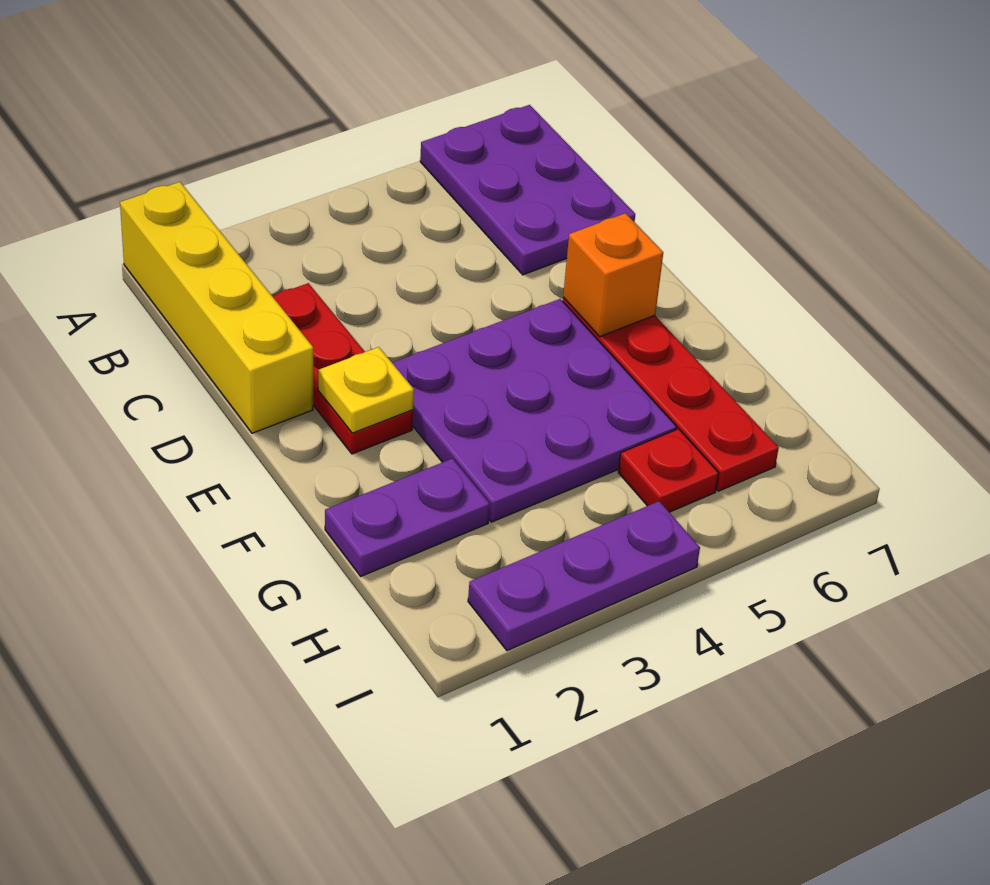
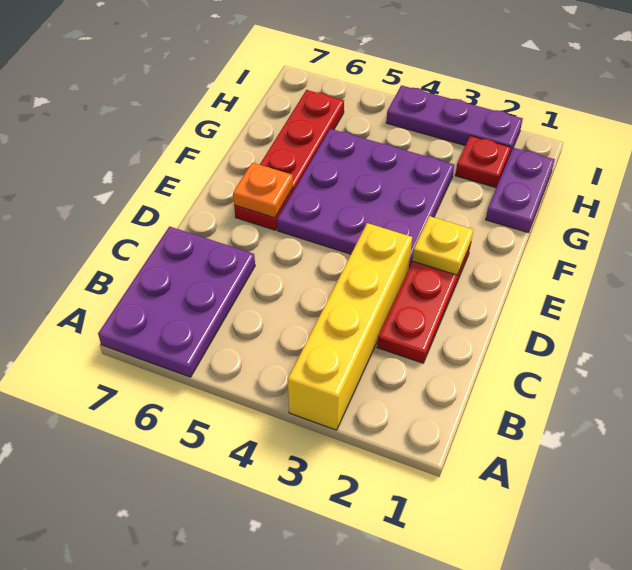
yellow 1x4 brick [120,182,313,433] -> yellow 1x4 brick moved to [288,223,412,430]
orange 1x1 brick [563,213,663,337] -> orange 1x1 plate [233,163,293,218]
purple 1x2 plate [325,459,490,576] -> purple 1x2 plate turned to [486,148,555,233]
red 1x1 plate [618,429,719,512] -> red 1x1 plate moved to [455,136,511,188]

